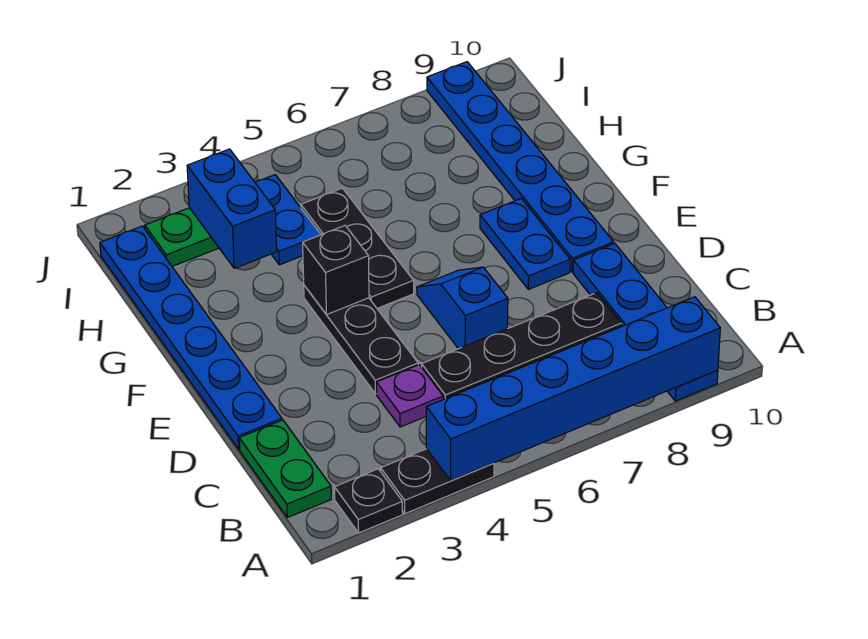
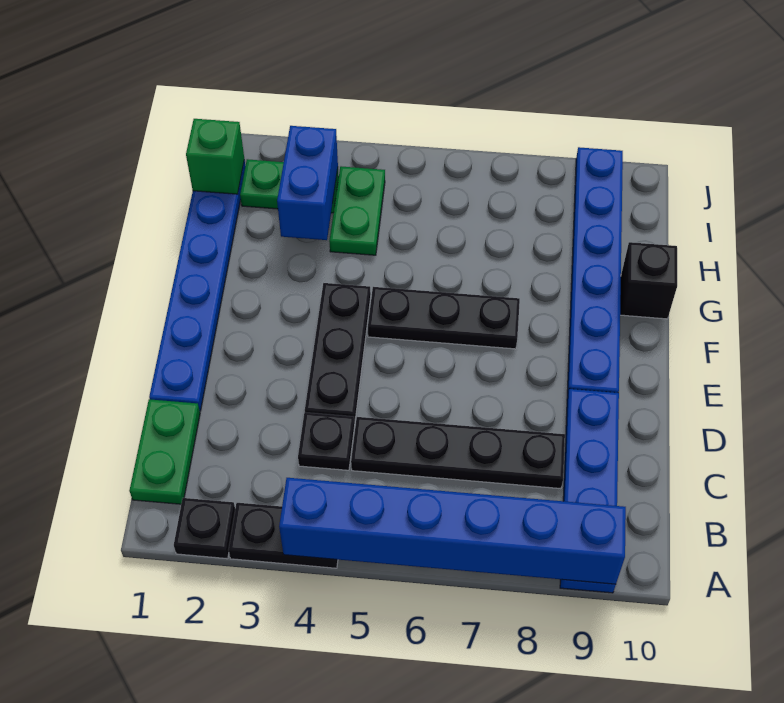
purple 1x1 plate [376,365,443,427] -> black 1x1 plate [298,412,355,470]
blue 1x2 slope [417,267,508,349] -> none
blue 1x2 plate [480,199,570,289] -> none
black 1x1 brick [303,226,369,315] -> black 1x1 brick moved to [620,242,677,319]
black 1x3 plate [301,188,414,308] -> black 1x3 plate turned to [368,287,520,349]
blue 1x2 plate [255,175,321,265] -> green 1x2 plate [329,166,385,255]
none -> green 1x1 brick [186,119,244,194]

